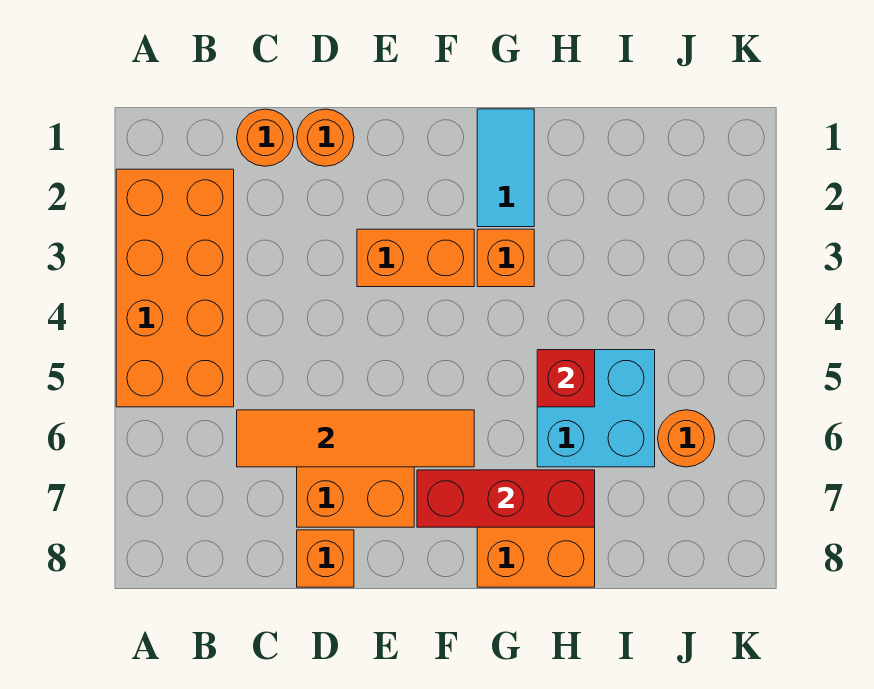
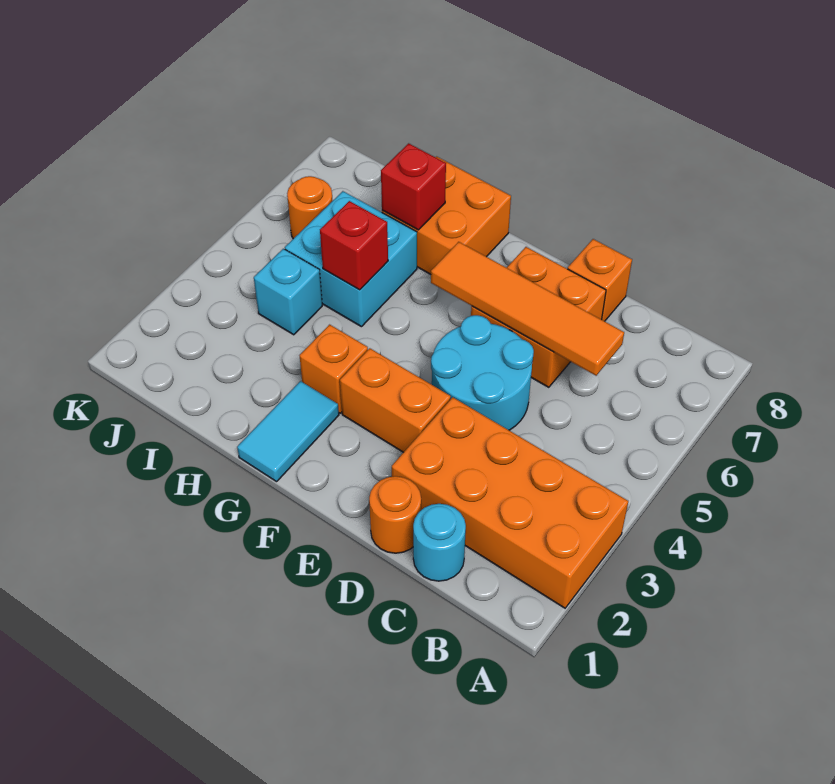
orange 2x4 brick [116,169,234,407] -> orange 2x4 brick turned to [392,397,628,608]
orange 1x1 round brick [237,109,294,166] -> cyan 1x1 round brick [413,504,466,581]
none -> cyan 2x2 round brick [431,315,534,430]
red 1x3 brick [417,470,595,527] -> red 1x1 brick [381,143,446,230]
none -> cyan 1x1 brick [254,249,322,335]

